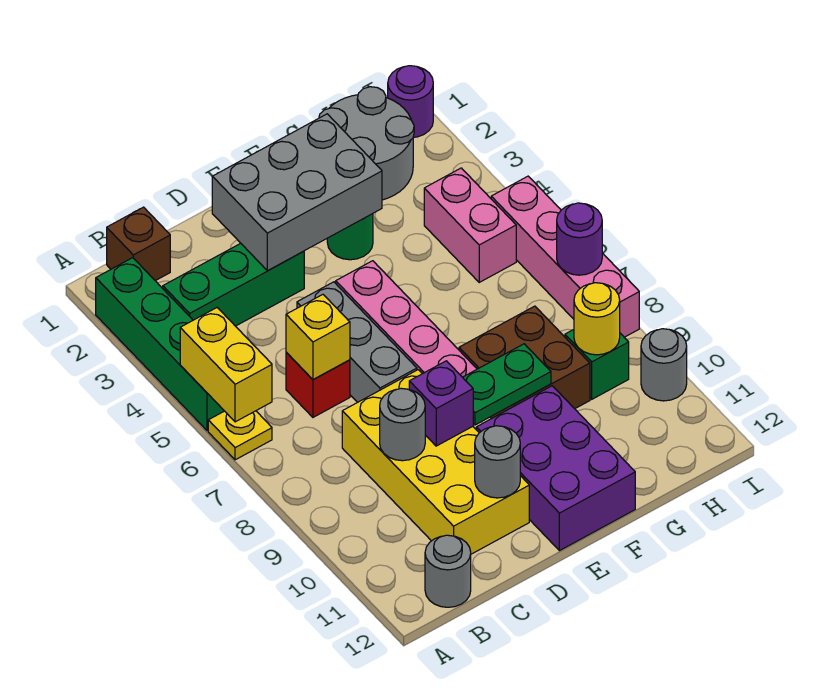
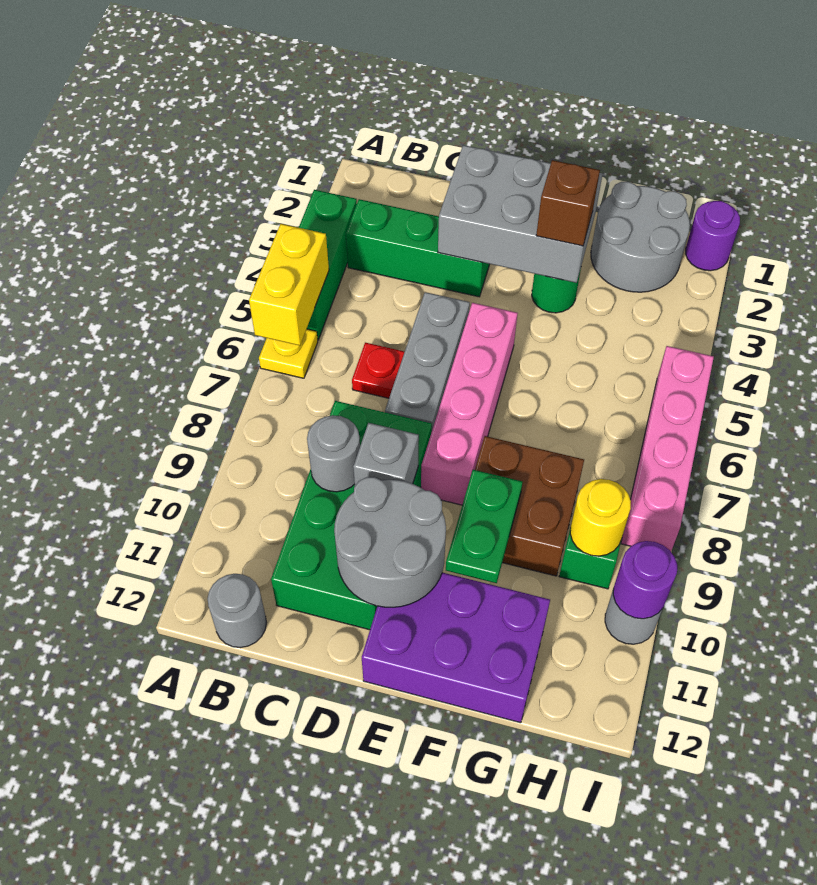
green 1x4 brick [96,258,224,431] -> green 1x3 brick [299,190,357,340]
brown 1x1 brick [107,207,170,281] -> brown 1x1 brick moved to [536,160,600,246]
red 1x1 brick [286,353,350,417] -> red 1x1 plate [352,343,405,398]
yellow 1x1 brick [286,295,350,380] -> none
yellow 2x4 brick [342,370,529,554] -> green 2x4 brick [271,401,432,630]
purple 1x1 brick [409,361,473,446] -> grey 1x1 brick [353,423,419,486]
grey 1x1 round brick [475,426,520,498] -> grey 2x2 round brick [334,477,446,607]
green 1x2 plate [463,344,551,425] -> green 1x2 plate turned to [446,470,522,583]
purple 2x3 brick [476,386,635,551] -> purple 2x3 brick turned to [362,573,550,723]
pink 1x2 brick [424,168,516,282] -> none
purple 1x1 round brick [557,203,602,275] -> purple 1x1 round brick moved to [613,541,677,619]

